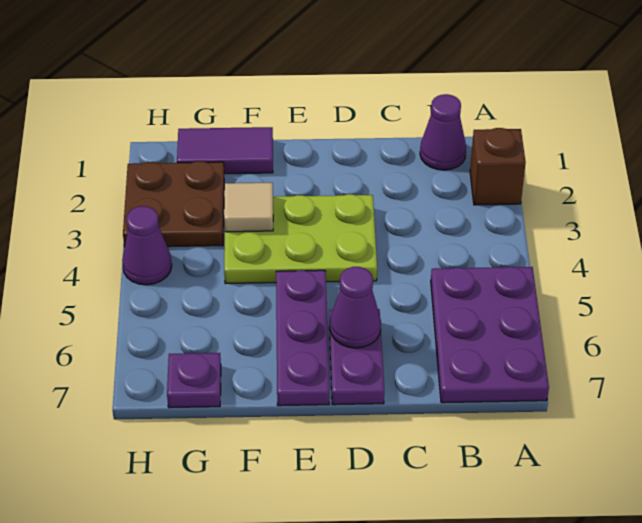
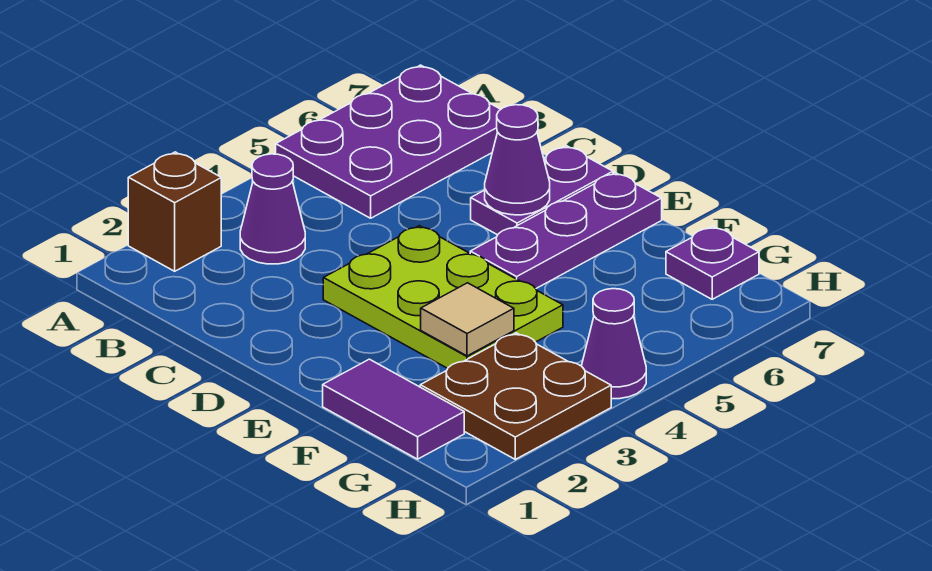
purple 1x1 cone [420,94,466,170] -> purple 1x1 cone moved to [240,154,305,264]

